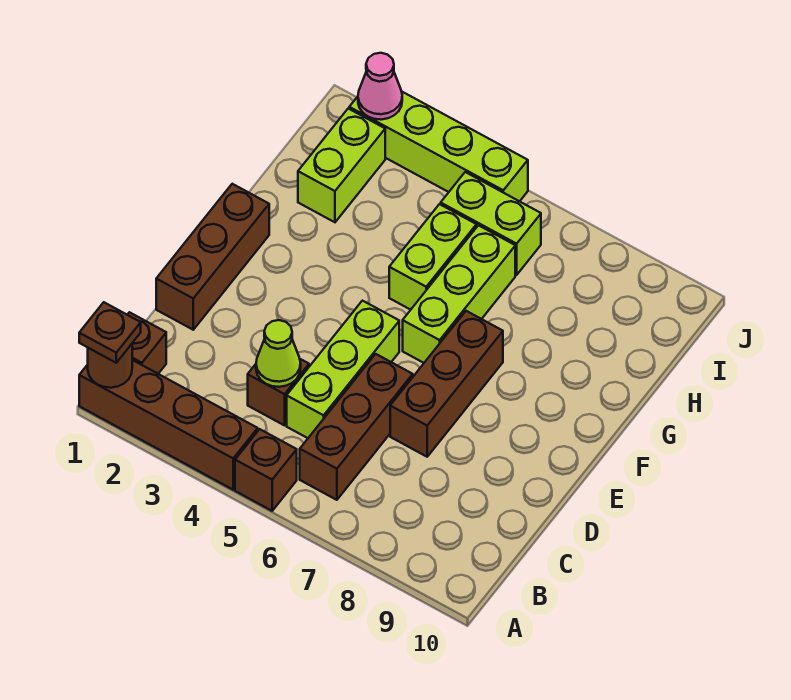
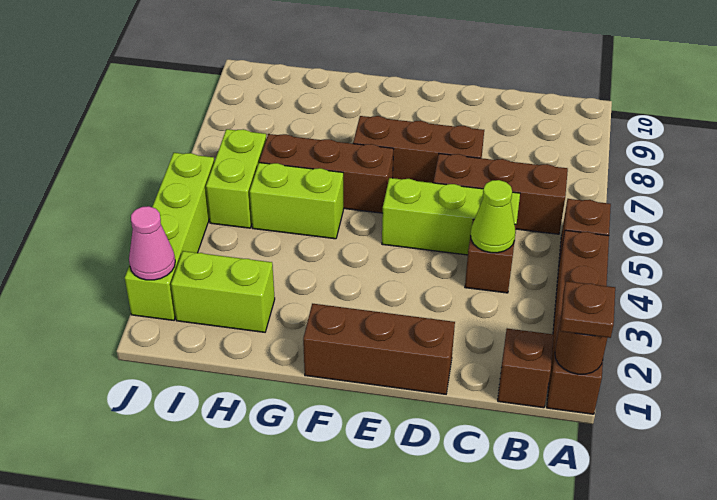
lime 1x3 brick [403,225,515,363] -> brown 1x3 brick [259,134,393,213]

